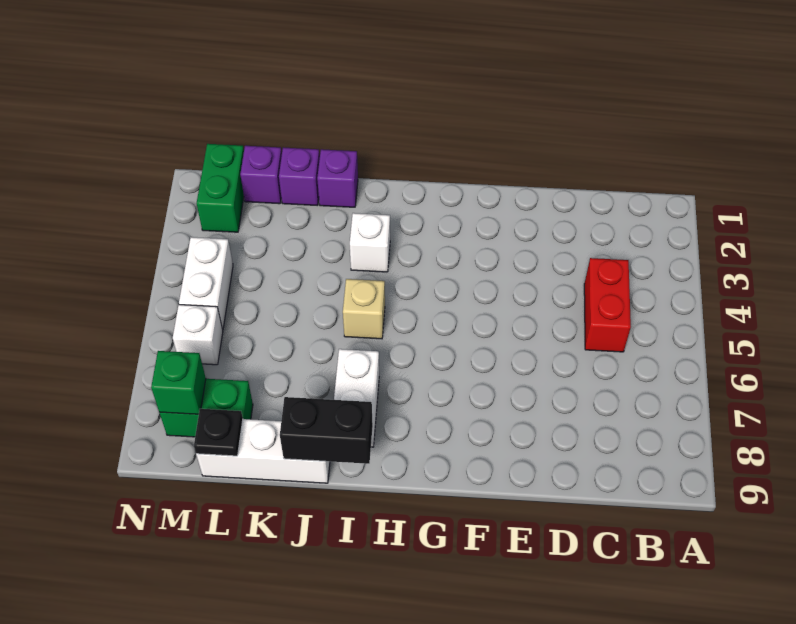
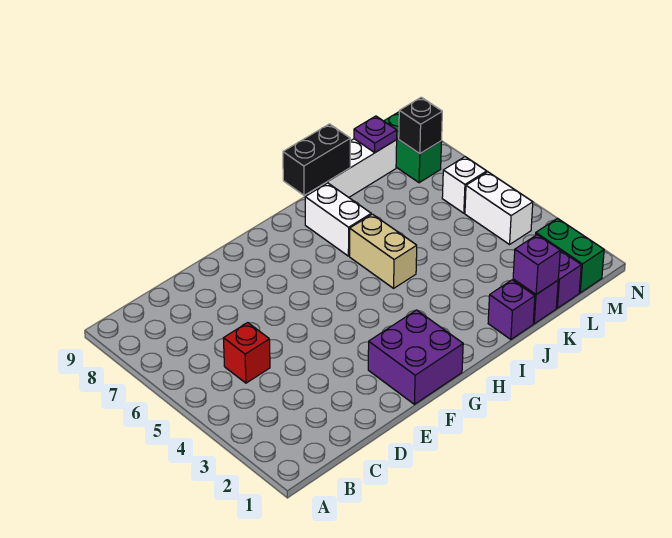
red 1x2 brick [584,258,631,352] -> red 1x1 brick [223,323,270,383]
none -> purple 2x2 brick [368,310,463,404]
white 1x1 brick [350,213,390,272] -> none
tan 1x1 brick [343,279,385,339] -> tan 1x2 brick [350,214,417,288]
none -> purple 1x1 brick [513,235,560,294]
green 1x2 brick [159,379,253,437] -> green 1x2 brick turned to [384,112,442,183]
black 1x1 plate [194,409,243,456] -> purple 1x1 plate [354,116,397,152]
green 1x1 brick [151,351,206,415] -> black 1x1 brick [399,97,442,154]

